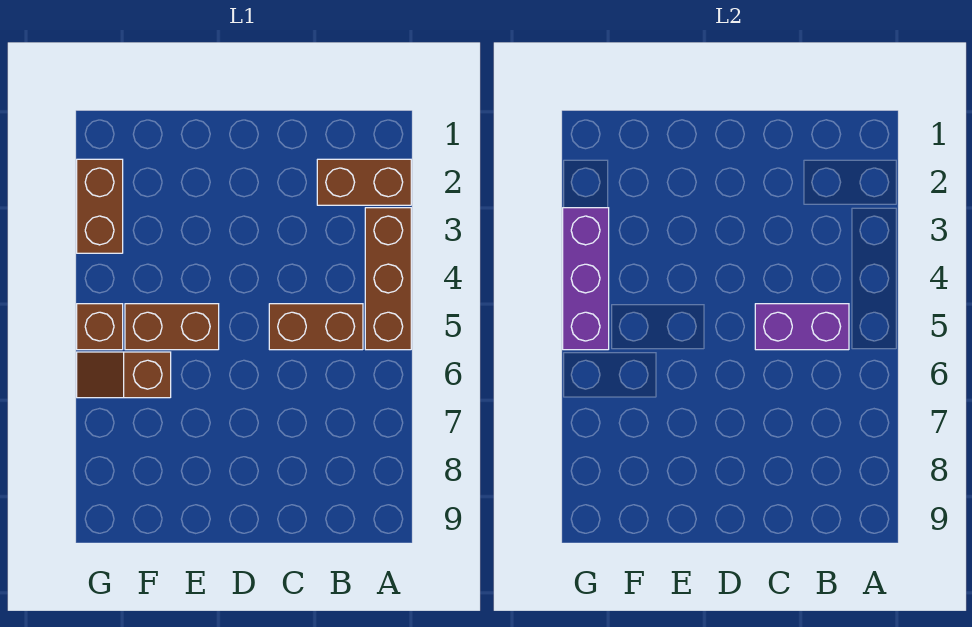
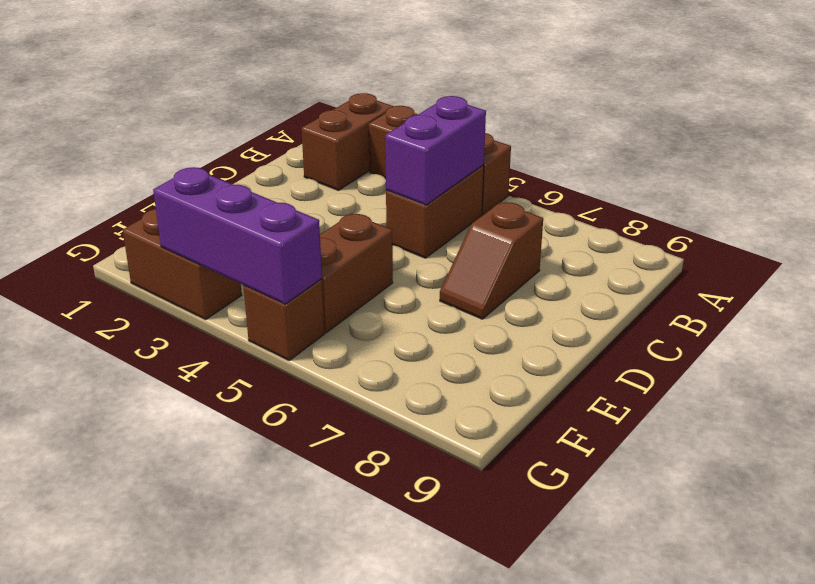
brown 1x2 slope [77,352,171,398] -> brown 1x2 slope moved to [440,202,543,319]

